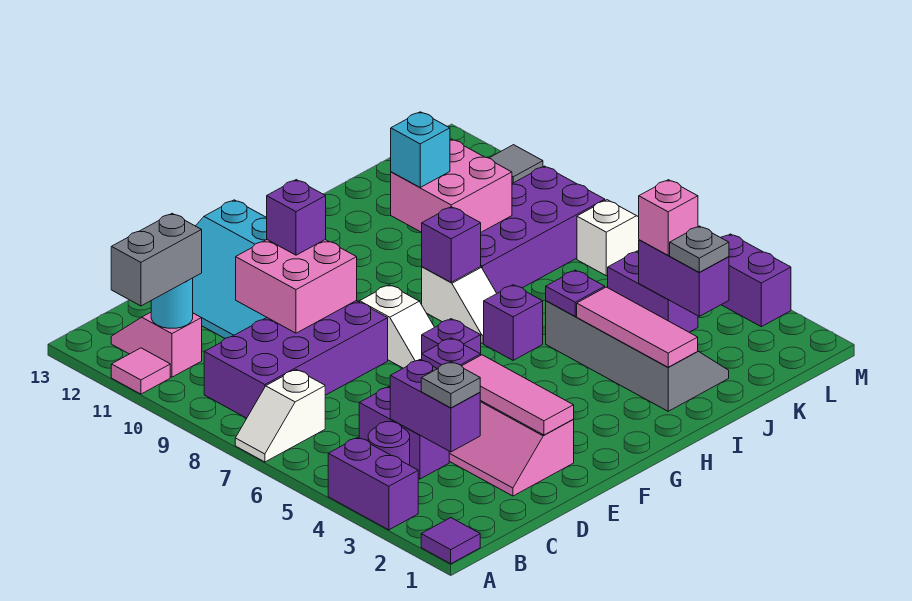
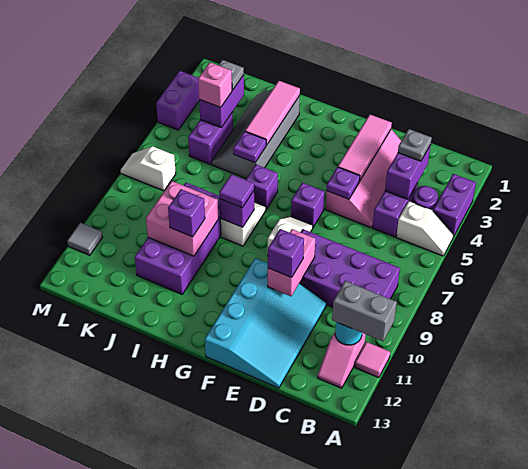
purple 1x1 tile [421,518,480,564] -> purple 1x1 tile moved to [219,174,254,208]
white 1x2 slope [235,370,325,462] -> white 1x2 slope moved to [396,201,453,256]
pink 2x2 brick [236,240,357,333] -> pink 1x2 brick [268,229,315,296]
purple 2x4 brick [481,166,605,293] -> purple 2x4 brick turned to [135,183,221,294]
cyan 1x1 brick [391,112,450,187] -> purple 1x1 brick [168,189,205,237]

